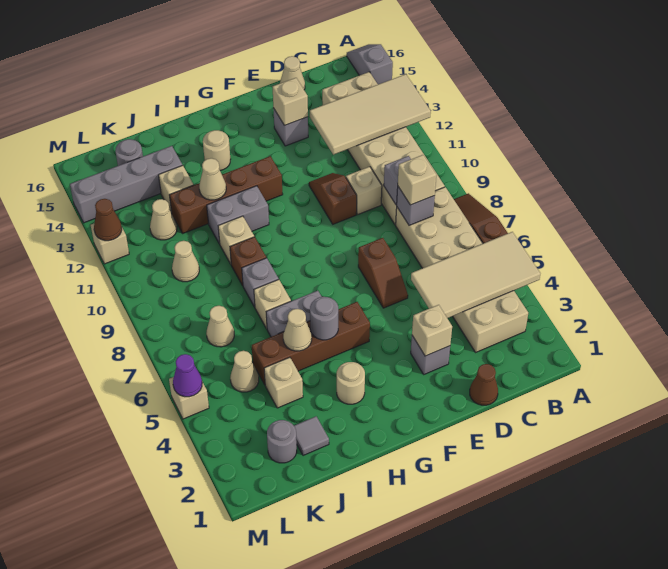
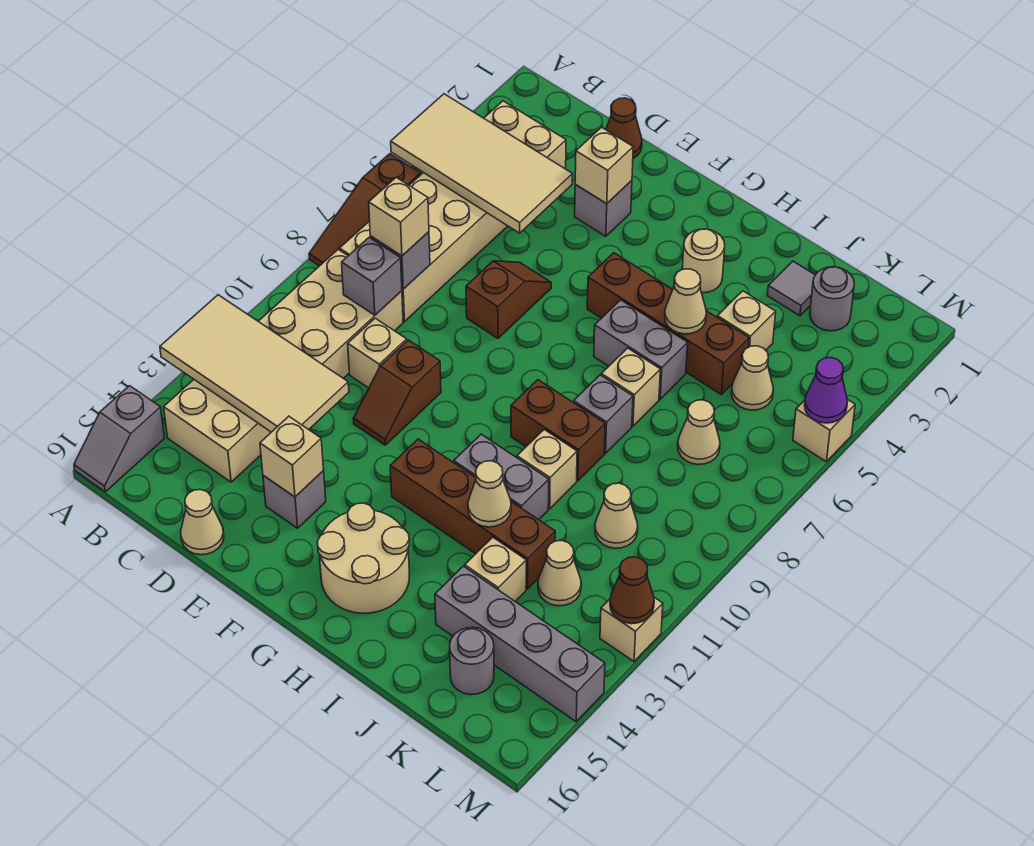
grey 1x1 round brick [310,297,338,340] -> none
tan 1x1 round brick [203,130,231,171] -> tan 2x2 round brick [317,503,409,613]
brown 1x1 brick [230,237,266,286] -> brown 1x2 brick [511,380,605,481]

